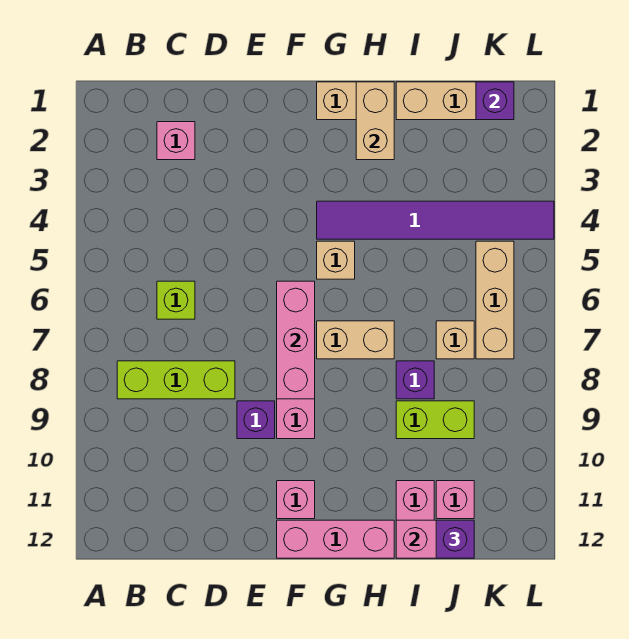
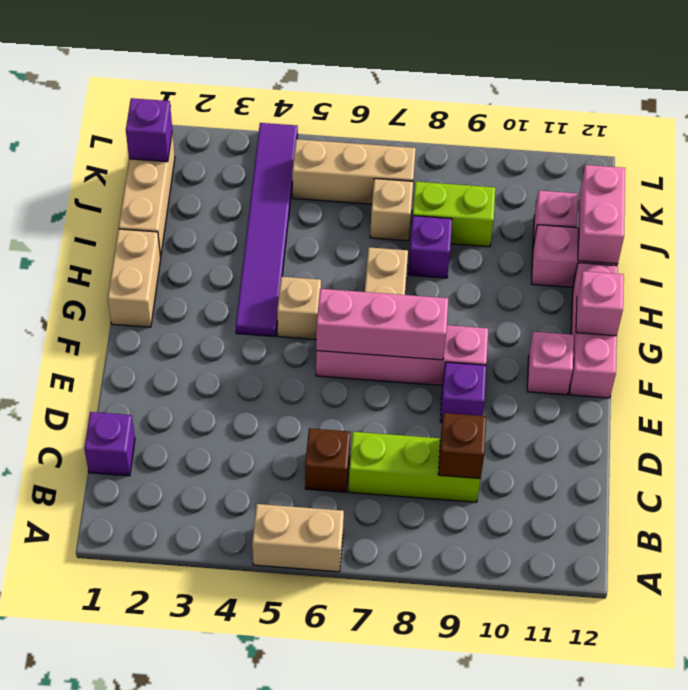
lime 1x3 brick [117,361,235,399] -> lime 1x3 brick turned to [349,432,480,502]
pink 1x1 brick [157,122,195,160] -> pink 1x1 brick moved to [576,271,624,336]
lime 1x1 brick [157,281,195,319] -> brown 1x1 brick [305,428,351,492]
none -> brown 1x1 brick [438,413,486,479]
tan 1x2 brick [356,82,394,160] -> tan 1x2 brick moved to [252,504,344,572]
lime 1x2 brick [396,401,474,439] -> lime 1x2 brick turned to [413,182,495,247]
purple 1x1 brick [436,520,474,558] -> purple 1x1 brick moved to [84,412,135,476]

